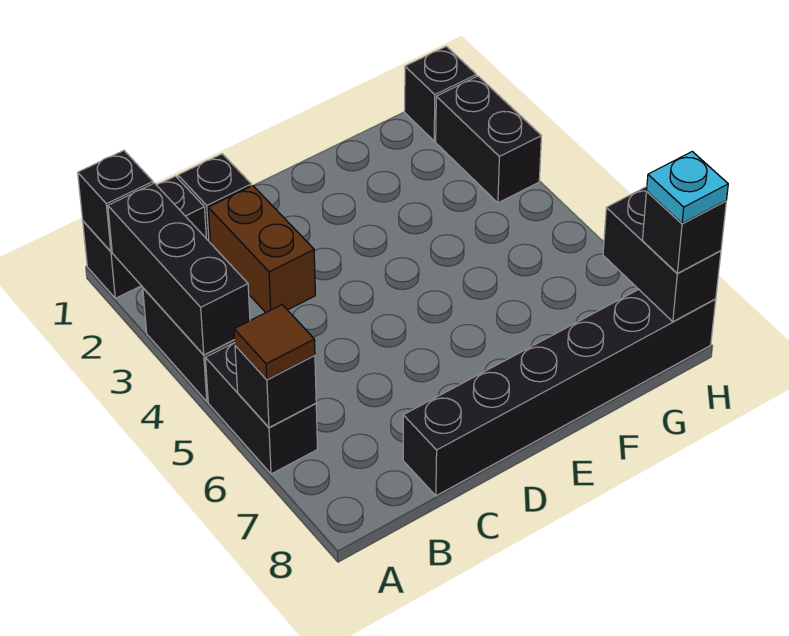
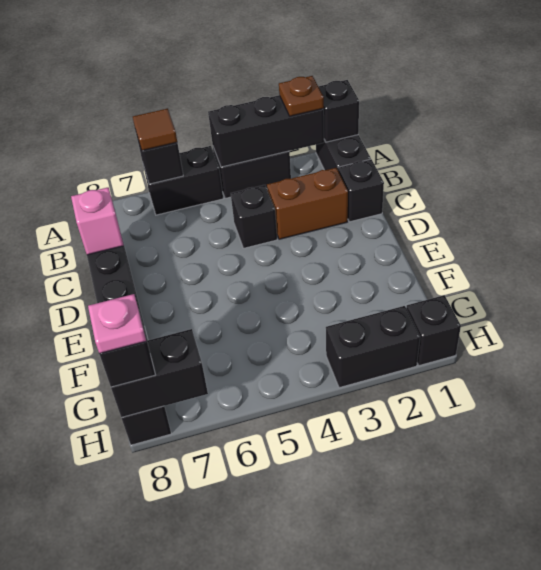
none -> brown 1x1 plate [279,76,324,116]
none -> black 1x1 brick [231,185,277,248]
none -> pink 1x1 brick [71,188,124,255]
cyan 1x1 plate [647,151,728,224] -> pink 1x1 plate [88,294,146,354]

